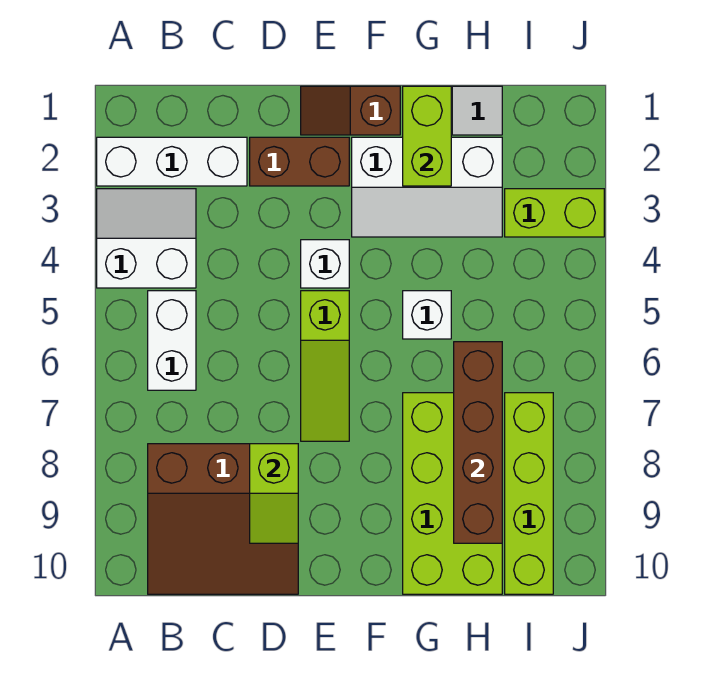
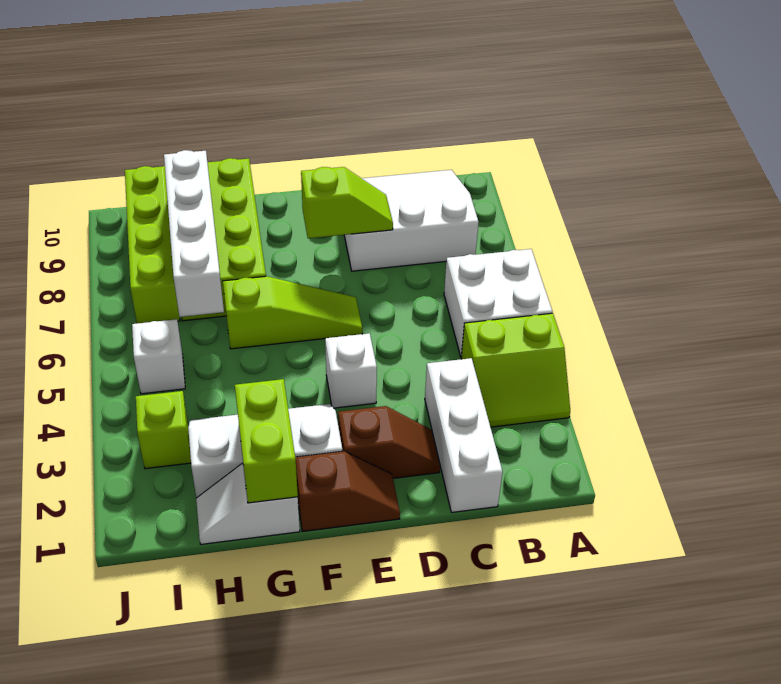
white 1x3 brick [97,137,247,186] -> white 1x3 brick turned to [425,358,503,512]
white 2x2 slope [97,189,196,288] -> lime 2x2 slope [461,313,570,427]
white 1x2 brick [148,291,196,390] -> white 2x2 brick [444,249,552,357]
brown 3x3 slope [148,444,298,594] -> white 3x3 slope [344,170,479,271]
brown 1x2 brick [250,137,349,186] -> brown 1x2 slope [338,406,440,478]
lime 1x2 slope [250,444,298,543] -> lime 1x2 slope turned to [301,167,393,238]
lime 1x3 slope [301,291,349,441] -> lime 1x3 slope turned to [223,276,362,349]
white 1x1 brick [403,291,451,339] -> white 1x1 brick moved to [132,319,185,394]
brown 1x4 brick [454,342,502,543] -> white 1x4 brick [164,150,224,317]
lime 1x2 brick [505,189,604,237] -> lime 1x1 brick [136,391,191,469]

